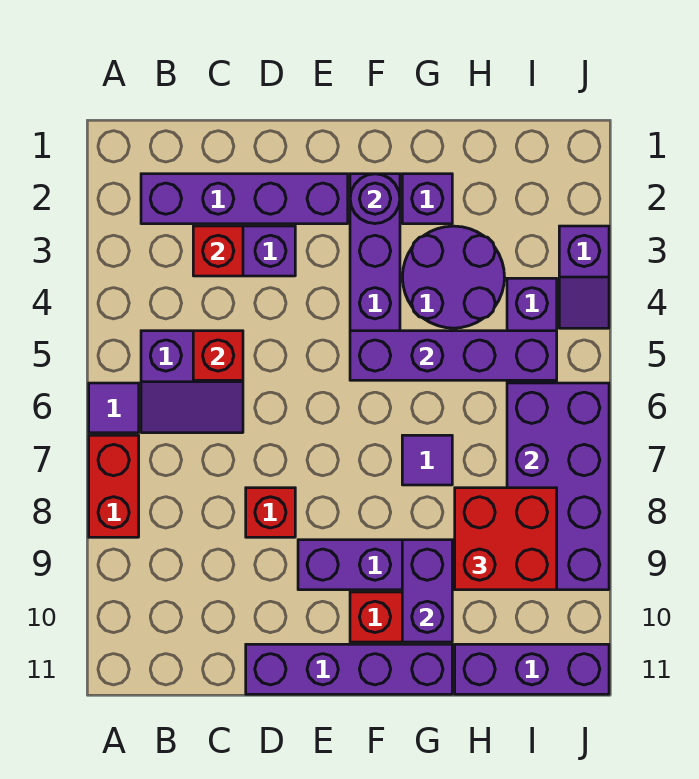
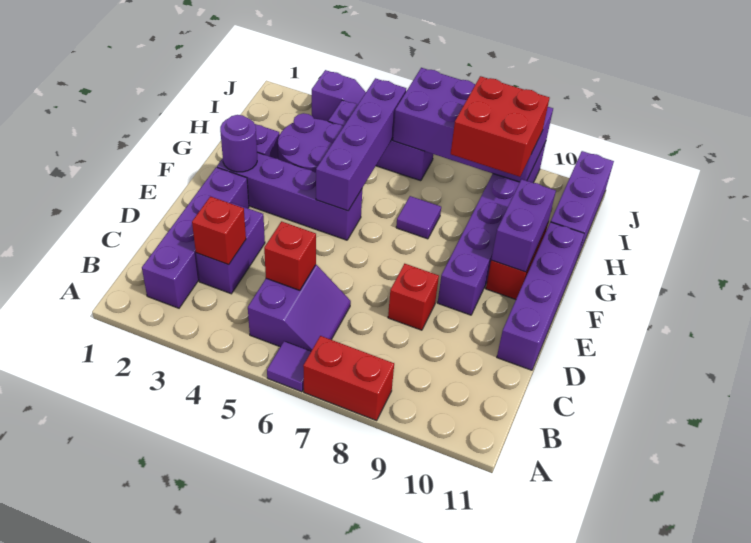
purple 1x2 brick [402,540,452,642] -> purple 1x2 brick turned to [491,179,556,272]

